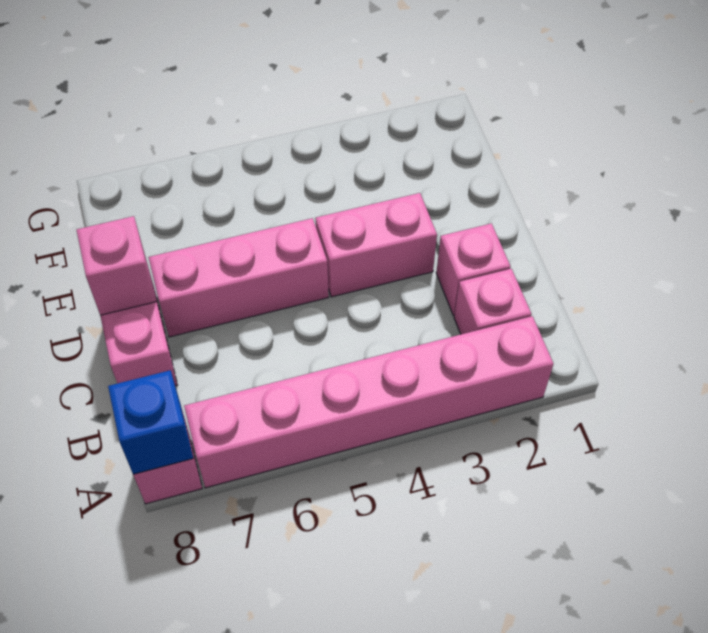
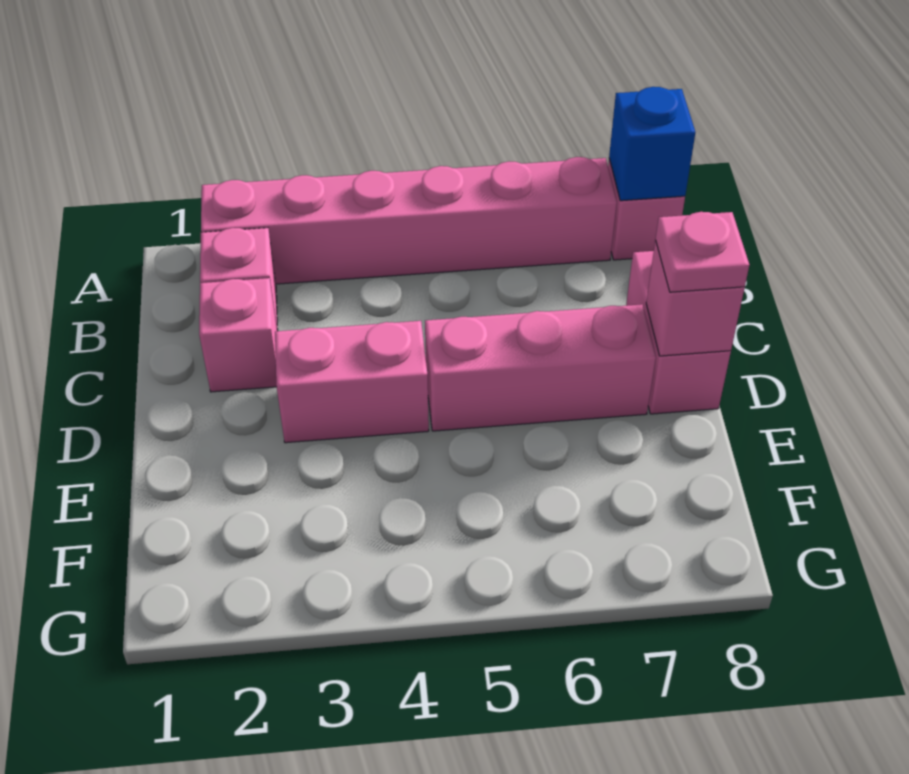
none -> pink 1x1 plate [656,212,749,292]

